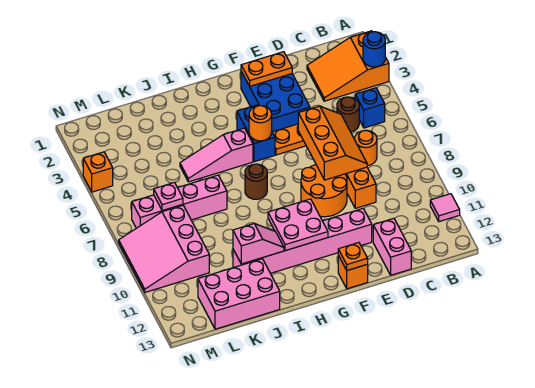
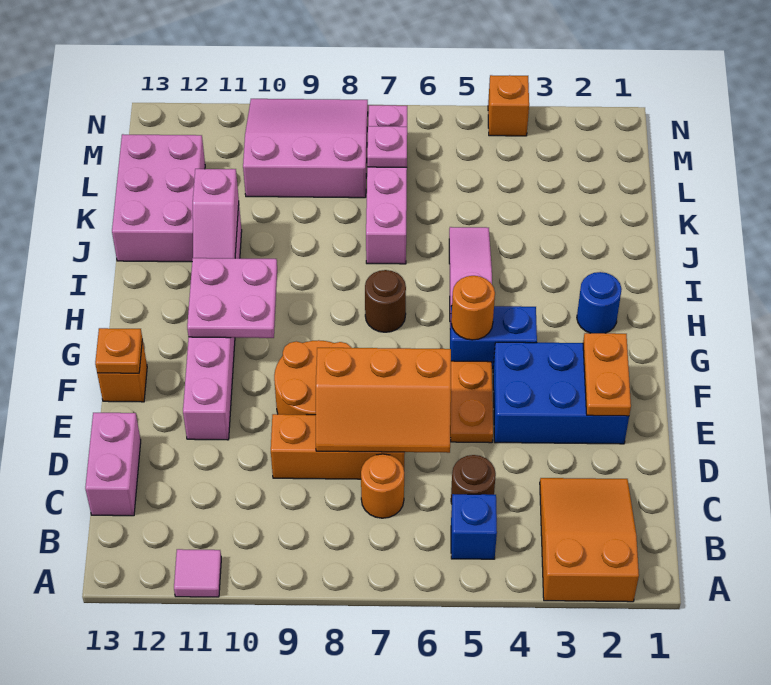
blue 1x1 round brick [363,32,385,67] -> blue 1x1 round brick moved to [577,272,622,333]
pink 1x2 brick [373,218,411,275] -> pink 1x2 brick turned to [85,413,141,516]

